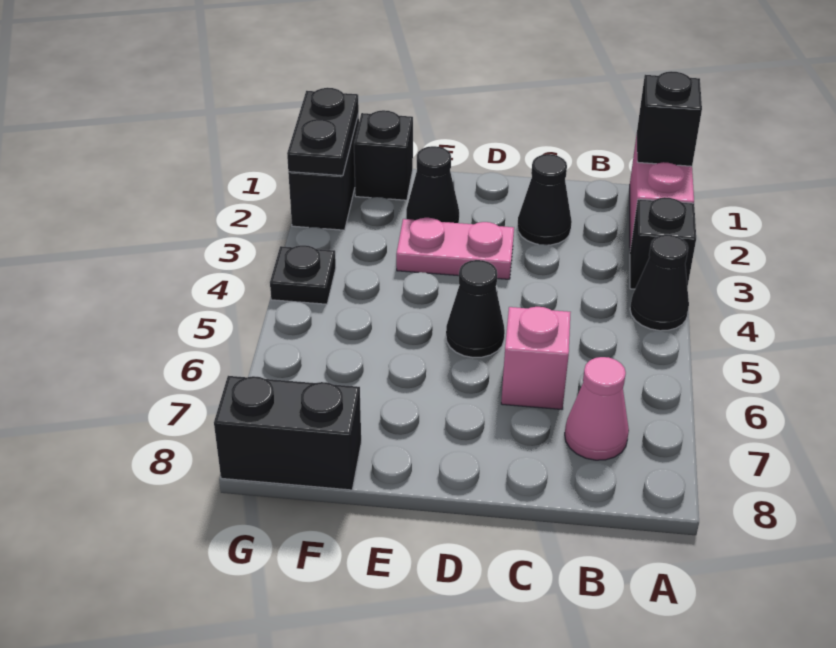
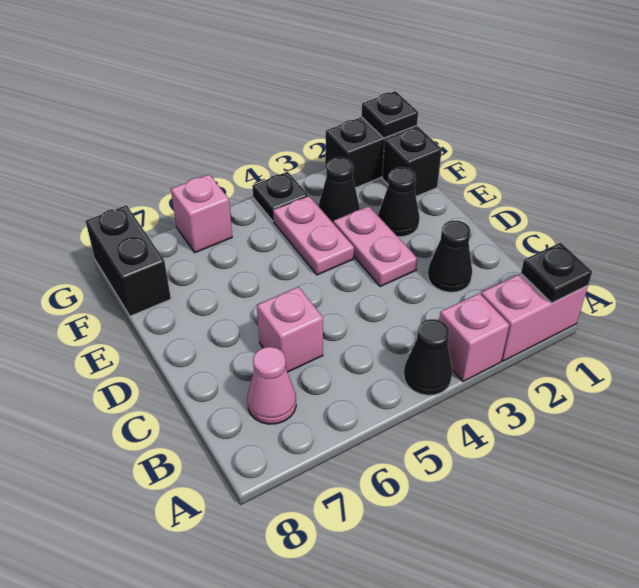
black 1x1 brick [637,71,702,166] -> black 1x1 plate [521,243,592,303]
black 1x1 brick [630,197,696,289] -> pink 1x1 brick [439,293,509,381]
black 1x1 cone [446,260,505,357] -> black 1x1 cone moved to [319,157,359,222]
none -> pink 1x2 plate [273,196,354,275]
black 1x2 plate [287,88,359,176] -> black 1x1 plate [361,91,418,138]
none -> pink 1x1 brick [171,174,232,253]

